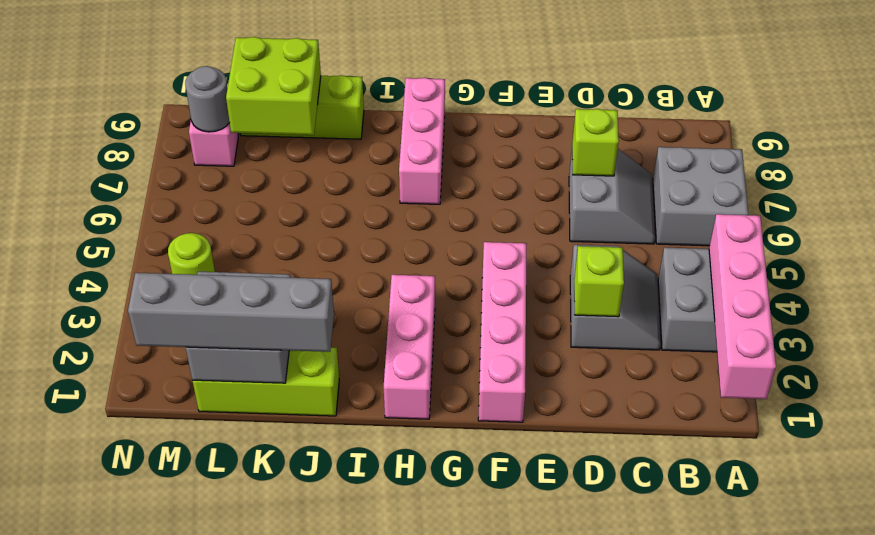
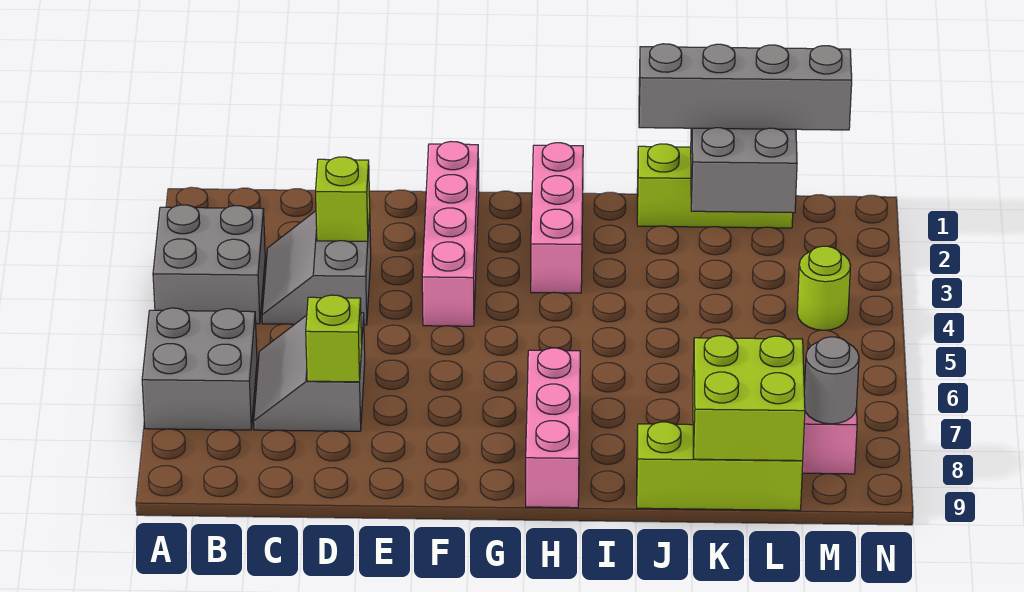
pink 1x4 brick [709,214,776,399] -> none

